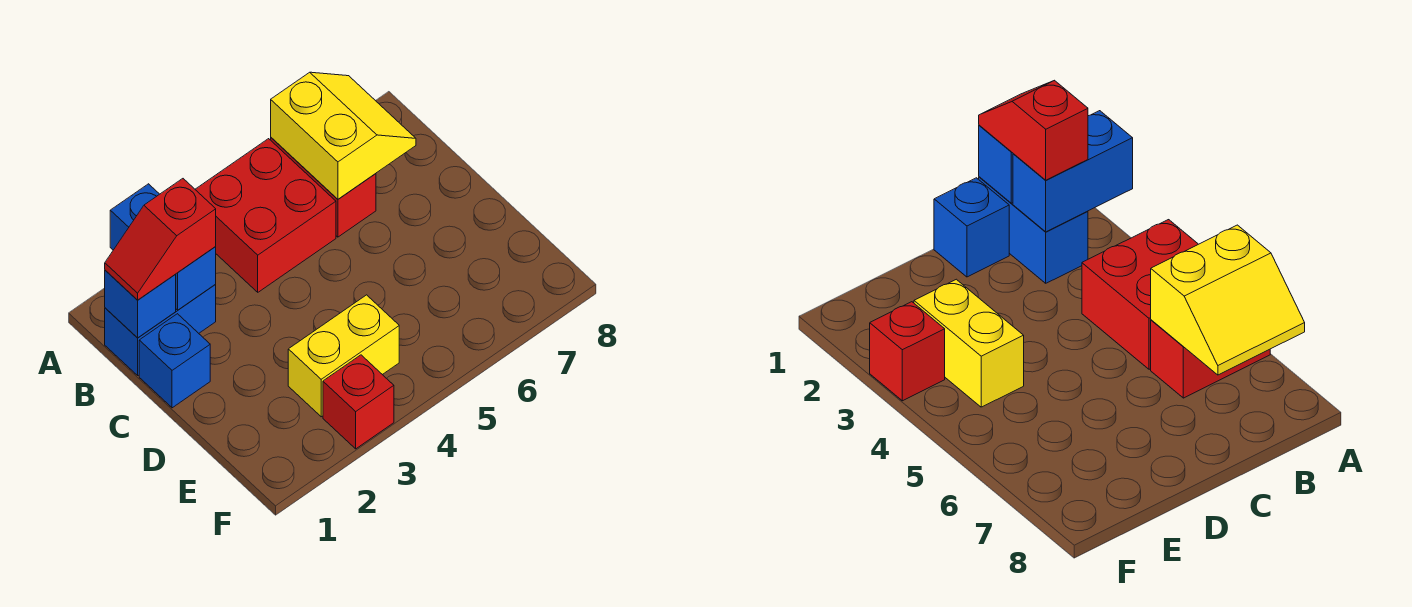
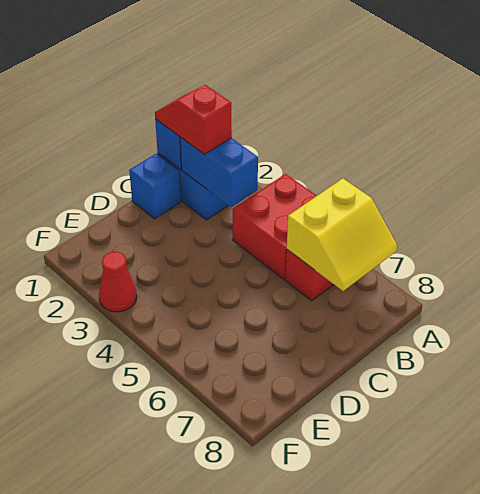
blue 1x2 brick [110,184,216,310] -> blue 1x2 brick turned to [180,137,258,207]
yellow 1x2 brick [288,295,399,417] -> none
red 1x1 brick [323,355,394,449] -> red 1x1 cone [99,252,137,312]

